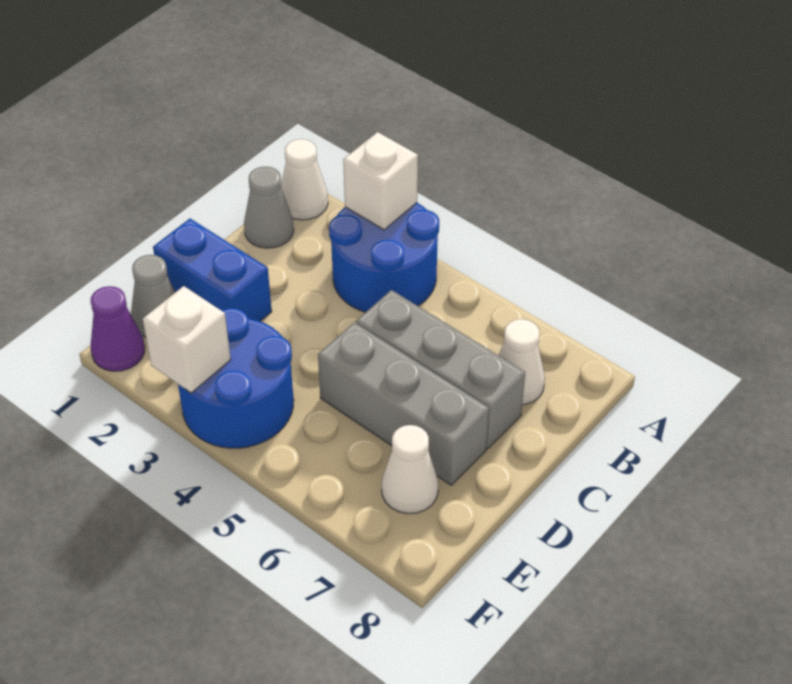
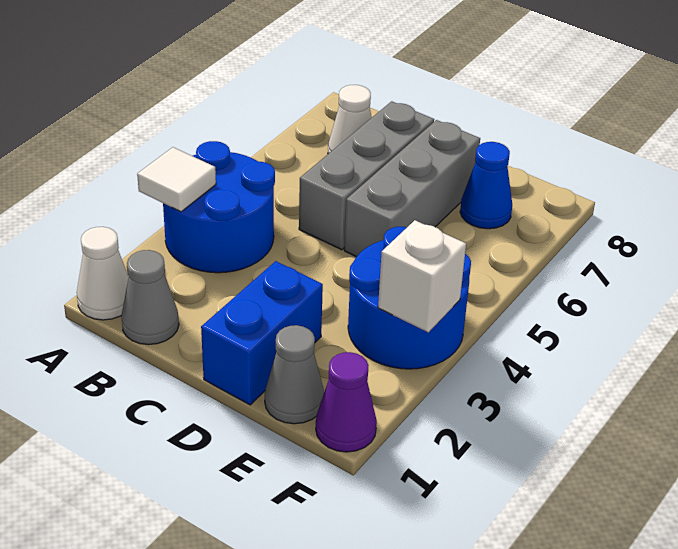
white 1x1 brick [343,132,418,230] -> white 1x1 tile [137,147,216,212]
white 1x1 cone [382,425,438,514] -> blue 1x1 cone [460,142,512,229]

